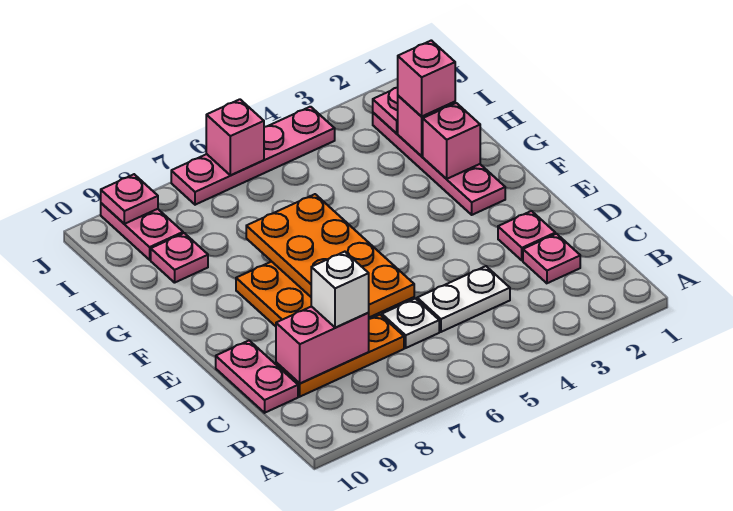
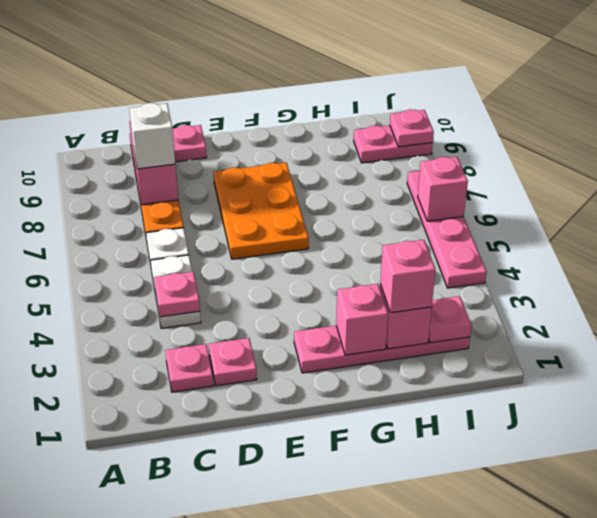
orange 2x4 plate [246,194,414,317] -> none
pink 1x1 plate [151,233,208,283] -> pink 1x1 plate moved to [154,272,200,317]

